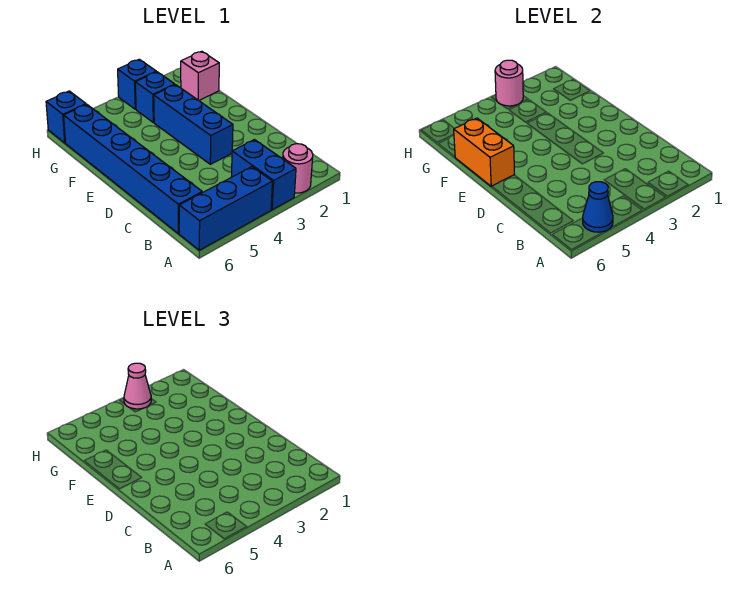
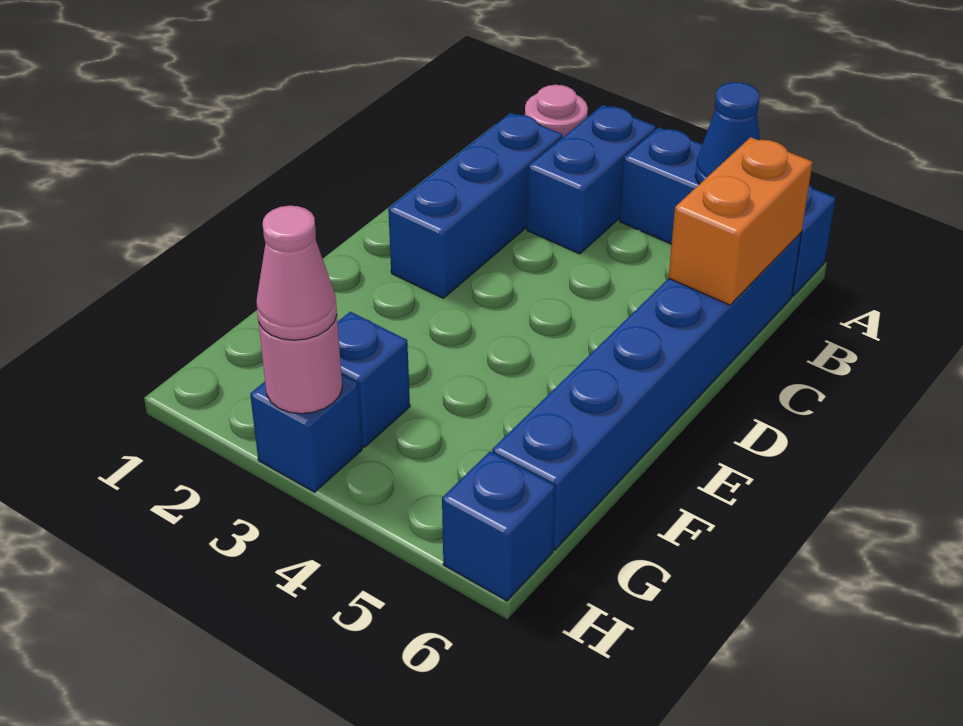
blue 1x3 brick [154,85,233,164] -> blue 1x3 brick moved to [388,113,563,298]
orange 1x2 brick [454,118,514,186] -> orange 1x2 brick moved to [668,137,813,305]
pink 1x1 brick [181,51,219,101] -> none

